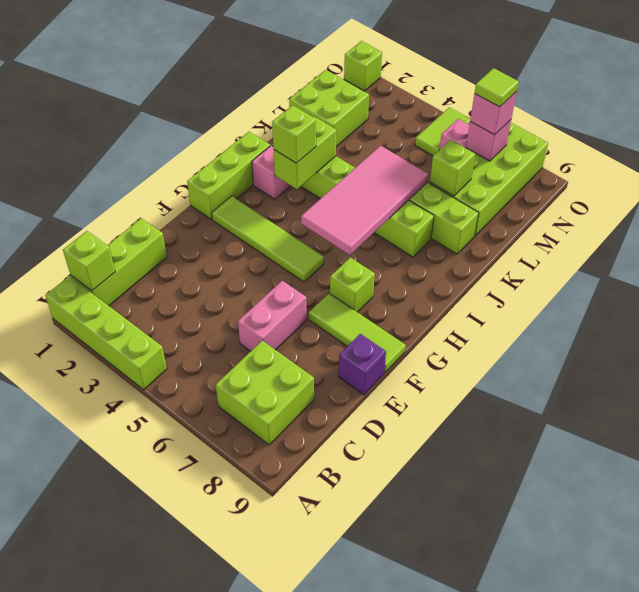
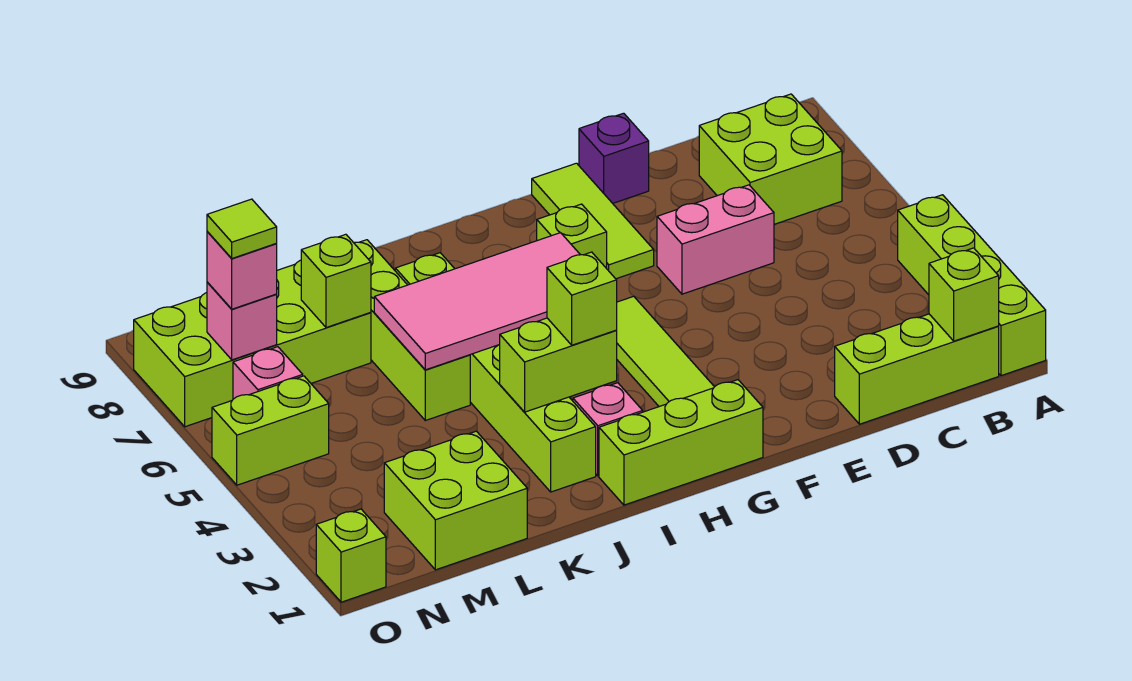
lime 1x2 tile [415,107,470,156] -> lime 1x2 brick [212,376,329,485]

